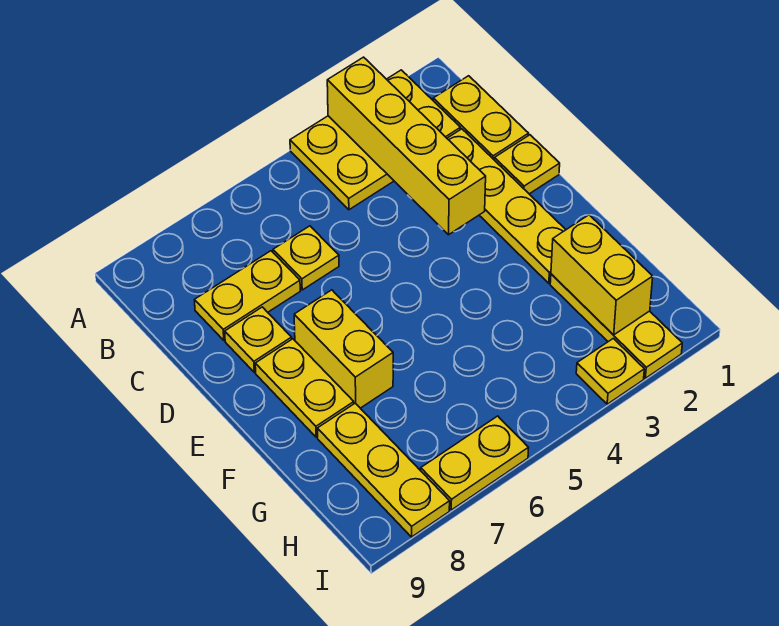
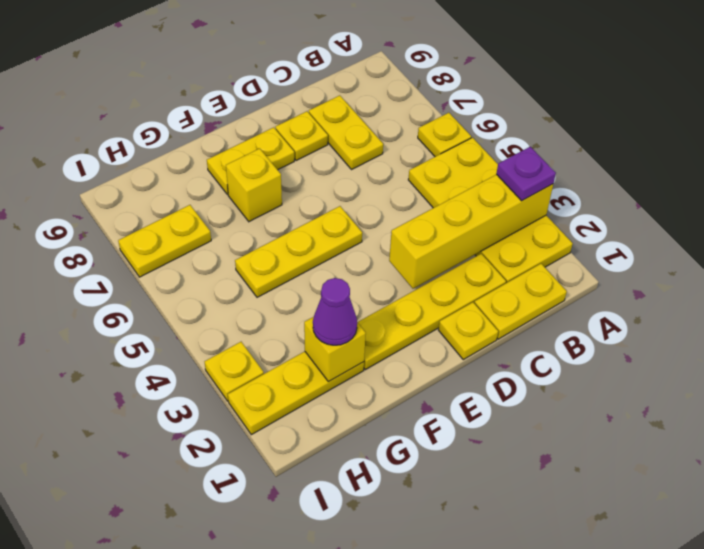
yellow 2x3 plate [290,70,460,210] -> yellow 2x4 plate [408,138,573,283]
none -> purple 1x1 plate [496,147,556,201]
yellow 1x1 plate [273,226,339,290] -> yellow 1x1 plate moved to [418,113,471,157]
yellow 1x2 brick [294,290,393,408] -> yellow 1x1 brick [226,148,282,222]
yellow 1x2 brick [551,215,653,335] -> yellow 1x1 brick [304,317,366,382]
none -> purple 1x1 cone [313,278,357,345]
yellow 1x3 plate [317,403,450,537] -> yellow 1x3 plate moved to [235,206,362,297]
yellow 1x2 plate [421,416,528,510] -> yellow 1x2 plate turned to [118,205,211,277]

